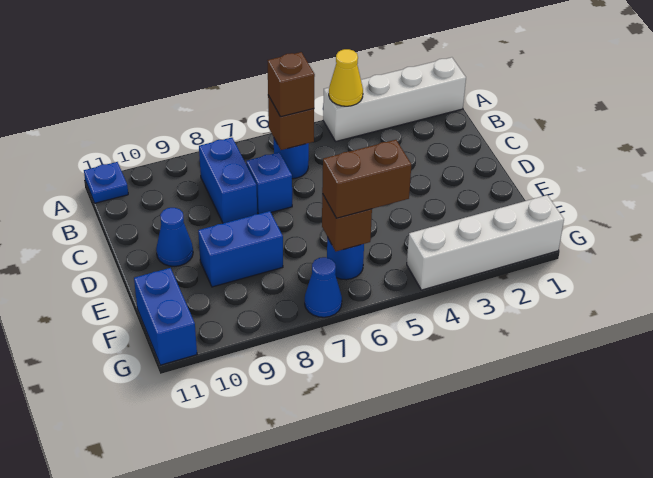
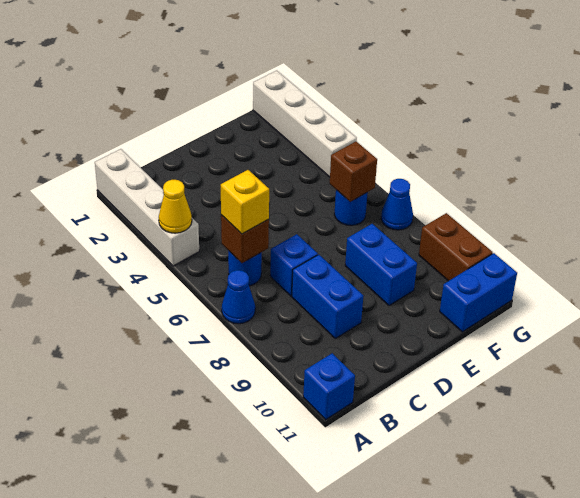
blue 1x1 plate [84,162,128,203] -> blue 1x1 brick [303,353,355,420]
brown 1x1 brick [267,52,315,117] -> yellow 1x1 brick [221,170,269,234]
blue 1x2 brick [199,138,257,223] -> blue 1x2 brick turned to [292,255,363,339]
blue 1x1 cone [156,208,193,266] -> blue 1x1 cone moved to [222,270,255,324]
brown 1x2 brick [322,140,411,218] -> brown 1x2 brick moved to [419,213,493,281]

